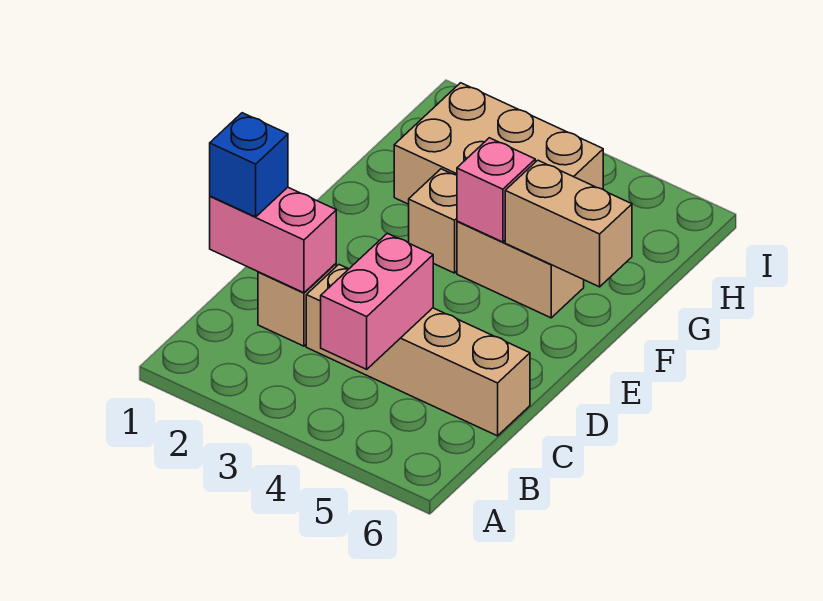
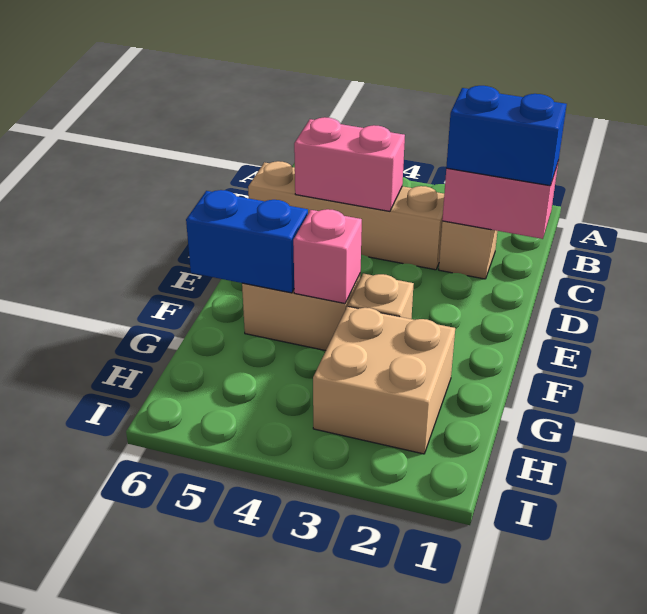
pink 1x2 brick [321,233,433,369] -> pink 1x2 brick turned to [294,117,405,211]
blue 1x1 brick [210,113,288,217] -> blue 1x2 brick [446,86,567,186]
tan 1x2 brick [505,160,632,287] -> blue 1x2 brick [186,190,308,293]
tan 2x3 brick [394,83,603,204] -> tan 2x2 brick [313,306,455,454]

